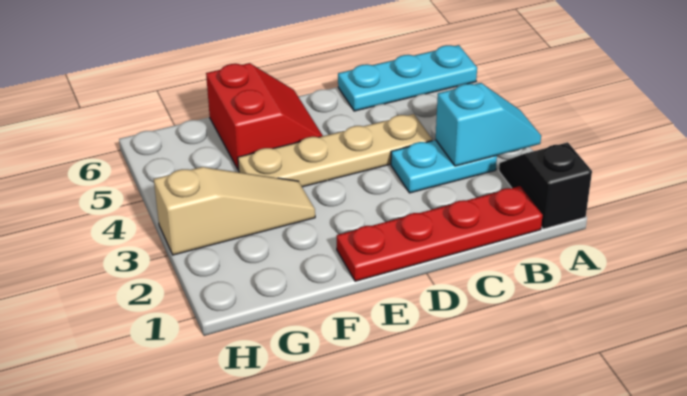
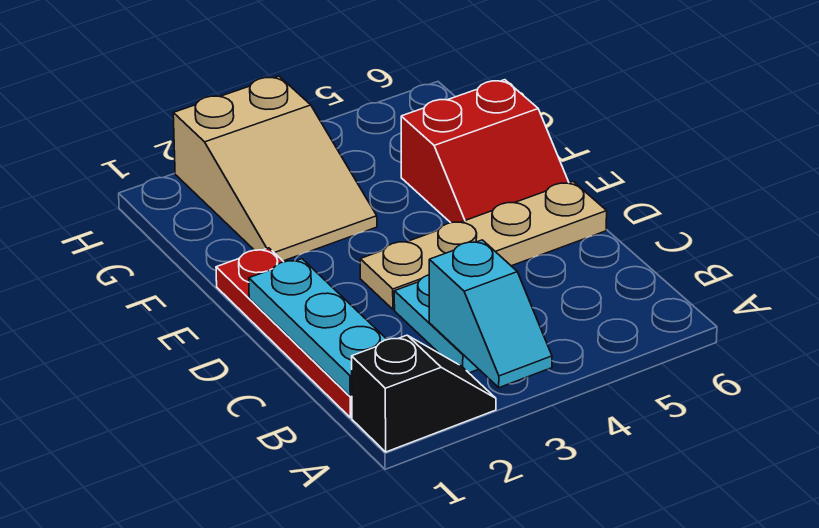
cyan 1x3 plate [338,45,477,111] -> cyan 1x3 plate moved to [249,259,387,396]
tan 1x4 plate [238,114,432,187] -> tan 1x4 plate turned to [360,182,607,309]
tan 1x3 slope [154,167,315,255] -> tan 2x3 slope [173,76,377,261]

